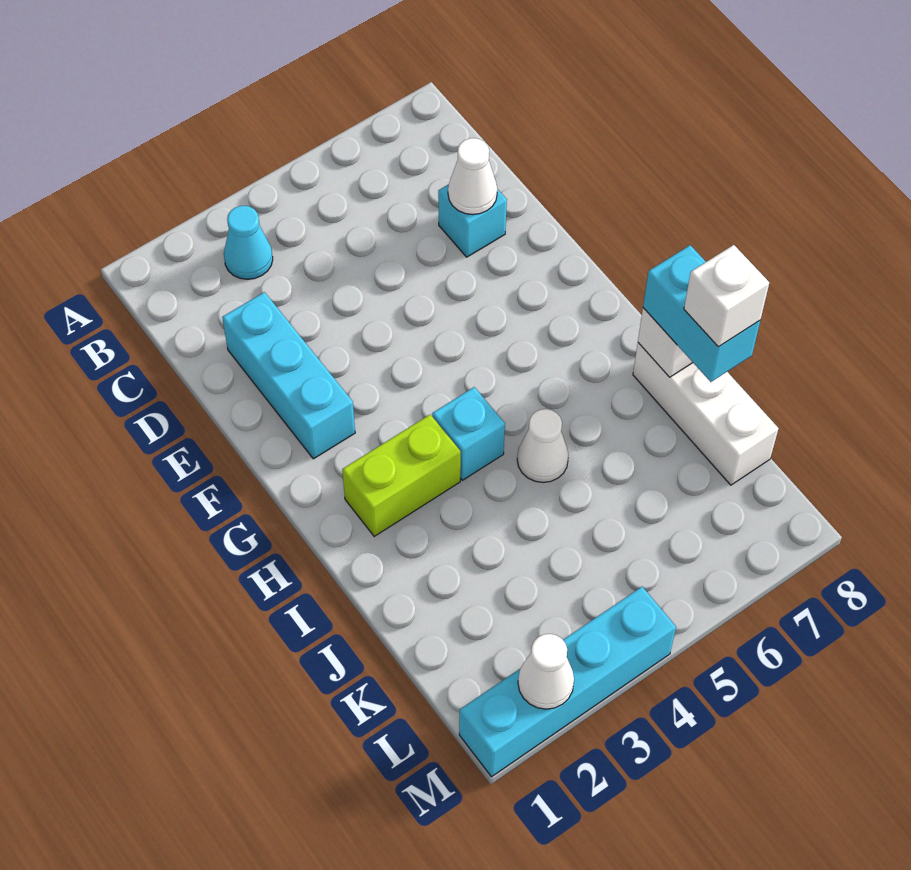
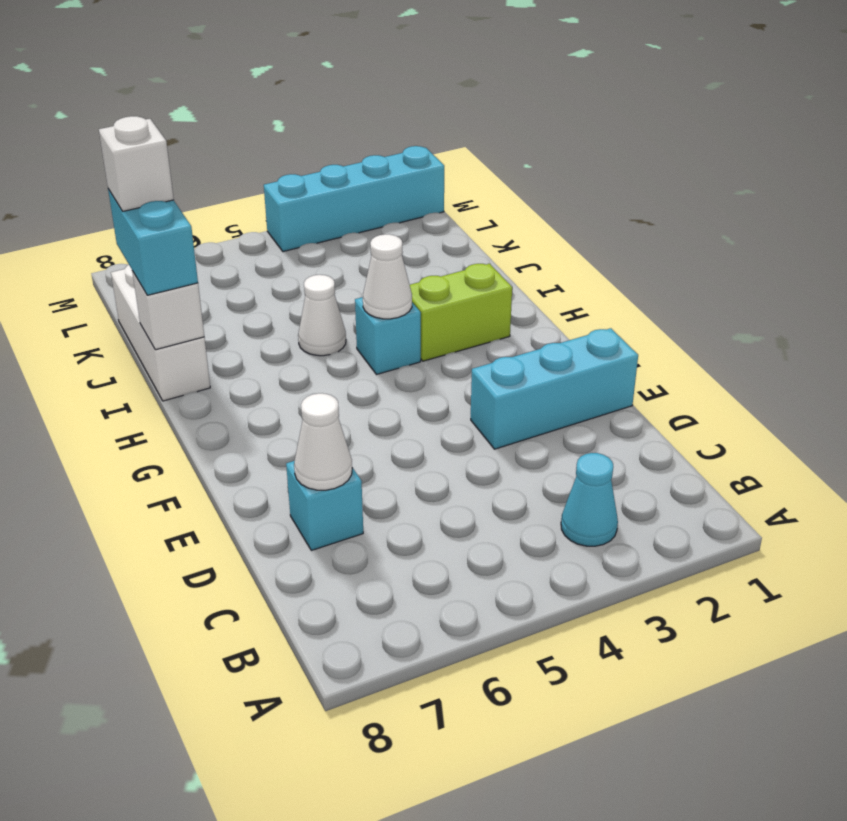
cyan 1x3 brick [222,292,355,459] -> cyan 1x3 brick turned to [471,328,638,449]
white 1x1 cone [518,634,574,709] -> white 1x1 cone moved to [363,234,412,319]

